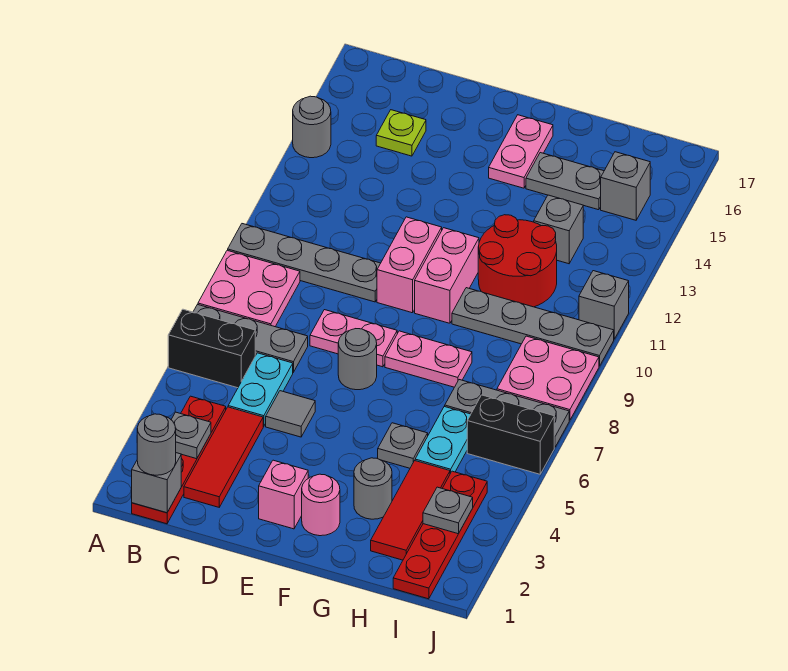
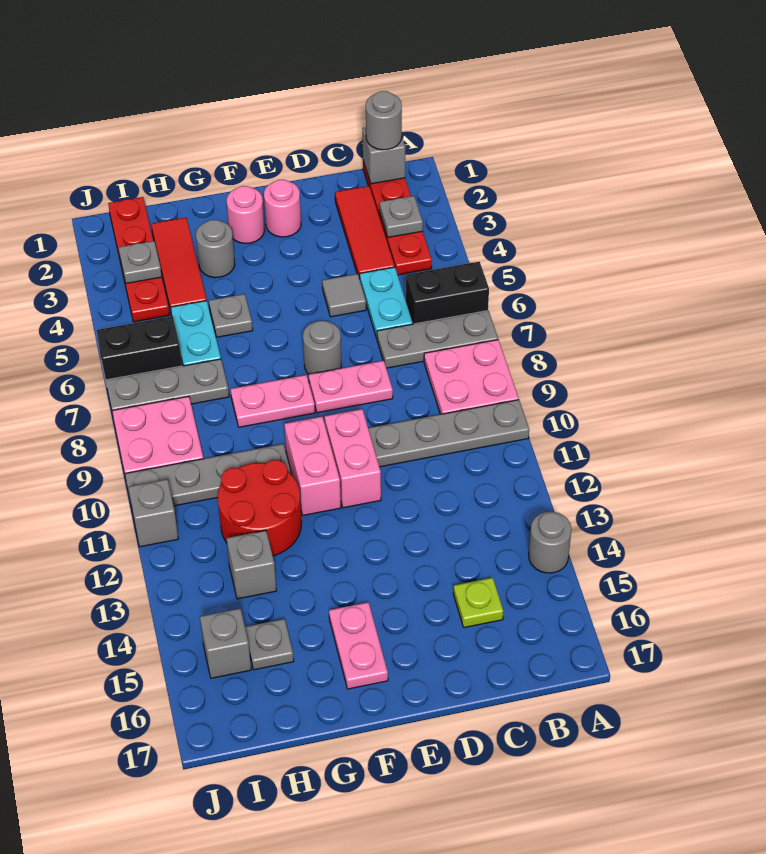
pink 1x1 brick [259,460,308,529] -> pink 1x1 round brick [264,180,301,237]
grey 1x2 plate [526,153,604,210] -> grey 1x1 plate [245,619,294,670]

